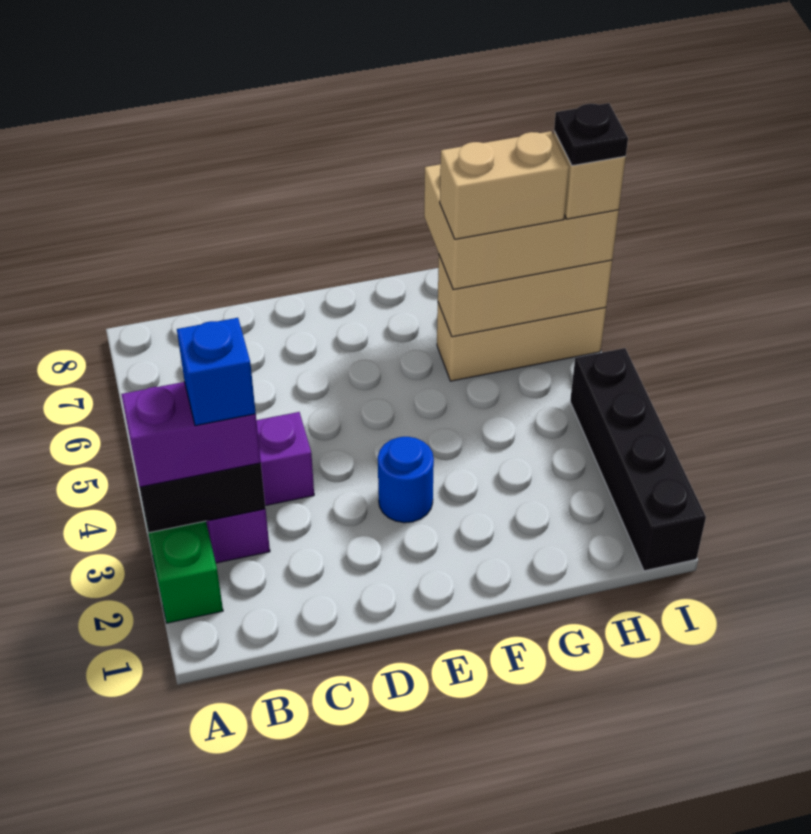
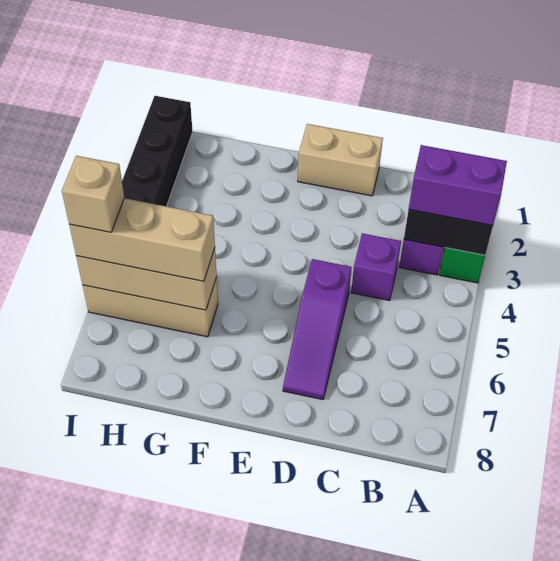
blue 1x1 brick [177,318,256,426] -> none
none -> purple 1x3 slope [283,259,352,400]
blue 1x1 round brick [378,437,434,523] -> none
tan 2x3 brick [424,164,619,290] -> tan 1x3 brick [69,198,215,281]
tan 1x2 brick [440,131,569,239] -> tan 1x2 brick moved to [298,124,383,196]
black 1x1 plate [554,103,628,166] -> none

